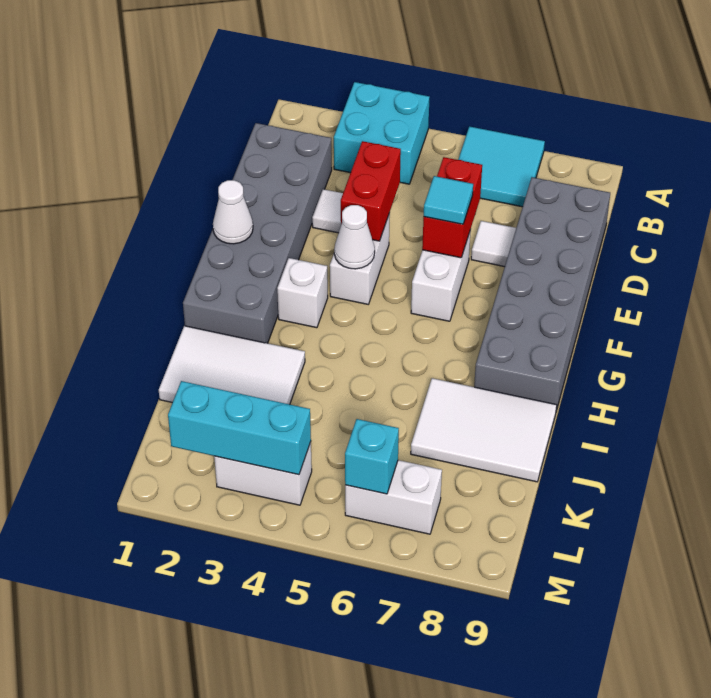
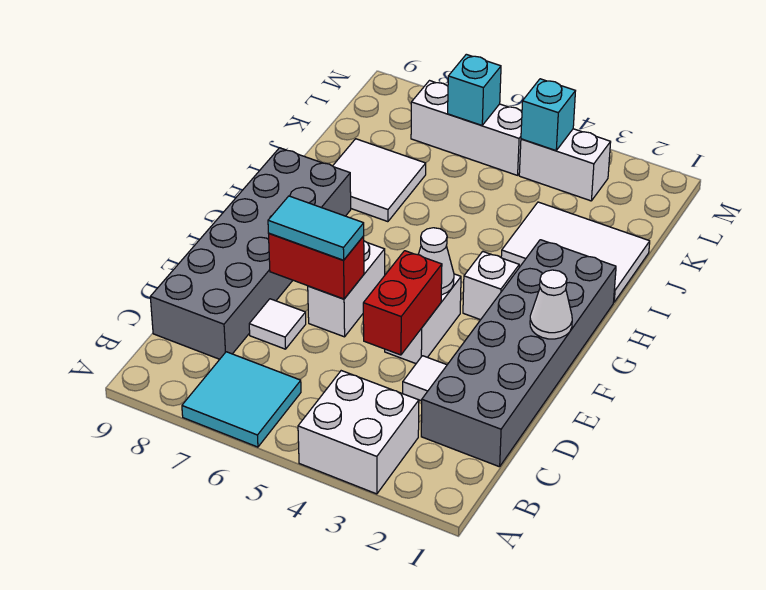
cyan 2x2 brick [334,82,430,184] -> white 2x2 brick [298,371,419,494]
red 1x2 brick [422,157,482,258] -> red 1x2 brick turned to [269,234,364,299]
cyan 1x1 tile [424,176,473,224] -> cyan 1x2 tile [268,196,364,260]
white 2x3 tile [411,378,557,482] -> white 2x2 tile [333,139,426,222]
cyan 1x3 brick [168,381,311,475] -> cyan 1x1 brick [521,79,575,150]
white 1x2 brick [345,460,442,534] -> white 1x3 brick [411,81,522,175]

